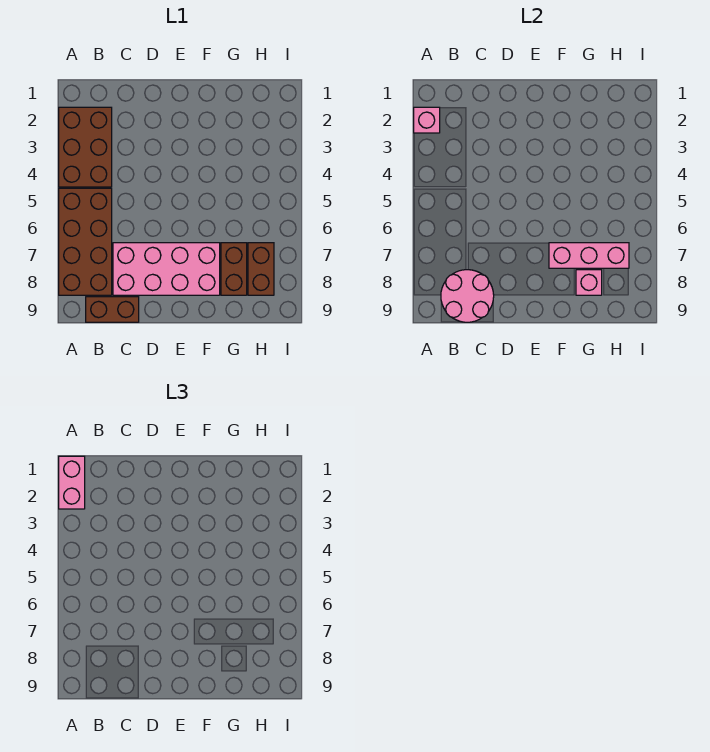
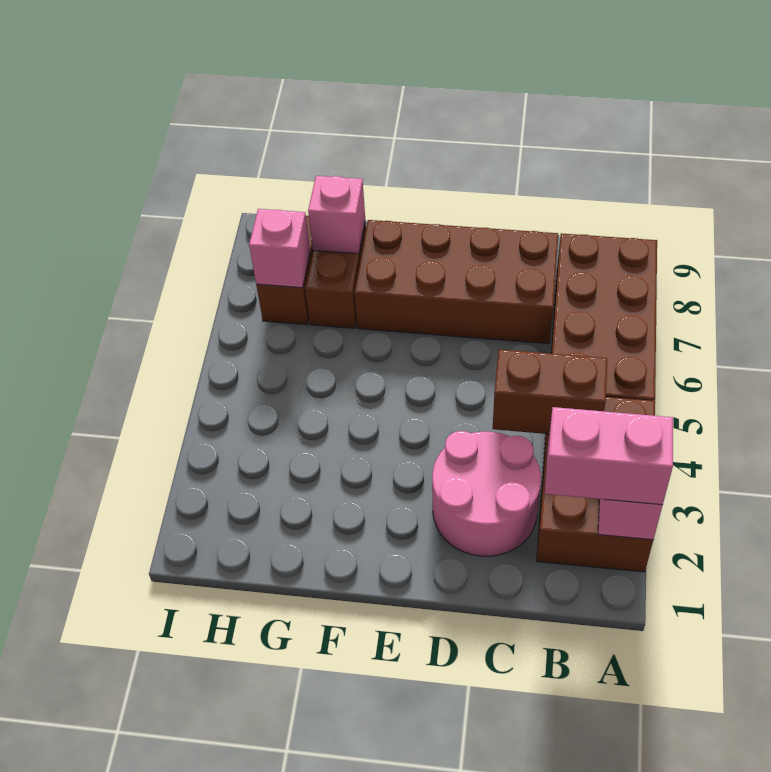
pink 1x2 brick [59,456,85,509] -> pink 1x2 brick turned to [545,407,673,505]
pink 2x2 round brick [441,270,494,322] -> pink 2x2 round brick moved to [432,431,541,556]
brown 1x2 brick [86,297,139,322] -> brown 1x2 brick moved to [493,349,607,434]
pink 2x4 brick [113,243,220,295] -> brown 2x4 brick [355,220,558,344]
pink 1x3 brick [549,243,629,268] -> pink 1x1 brick [249,209,310,288]

